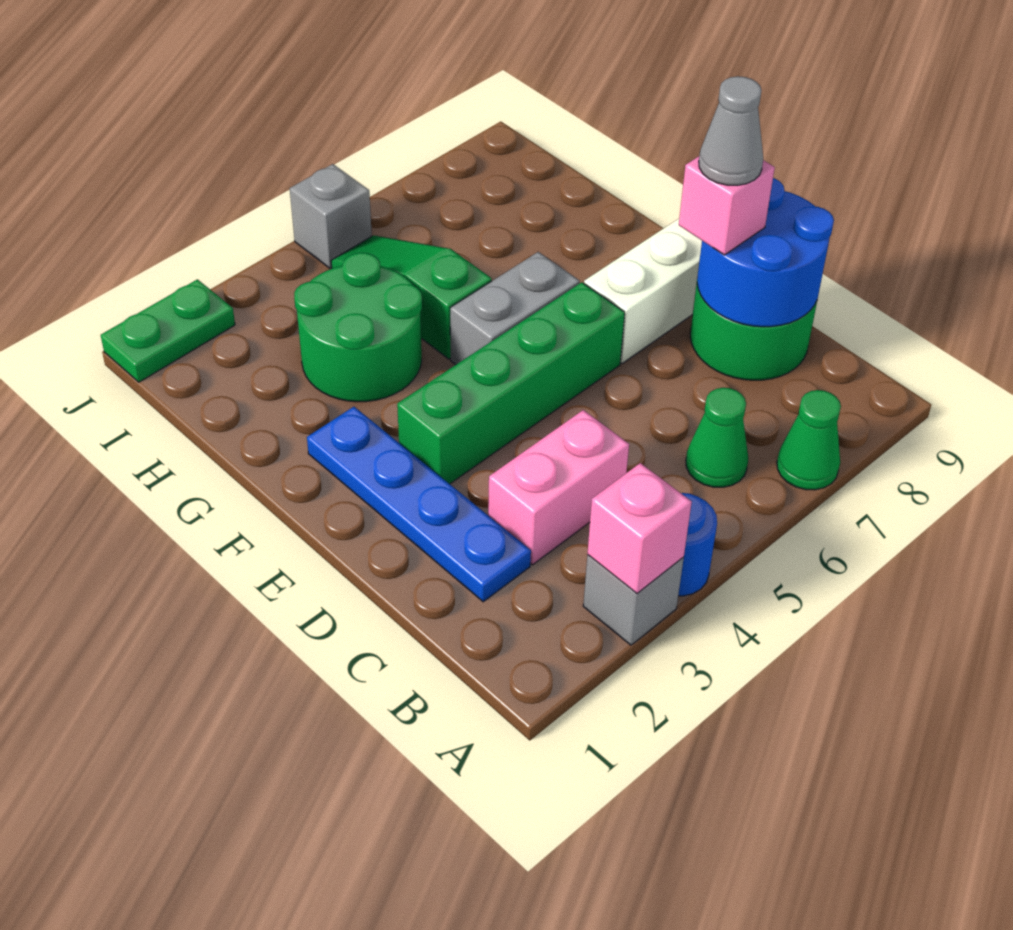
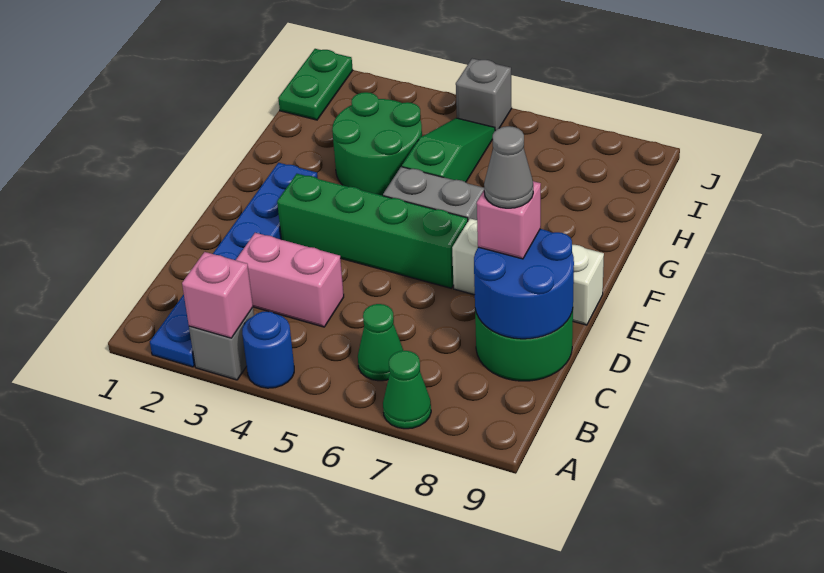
blue 1x4 plate [307,407,531,602] -> blue 1x6 plate [150,163,318,367]
green 1x2 plate [101,279,235,382] -> green 1x2 plate turned to [278,49,353,120]

